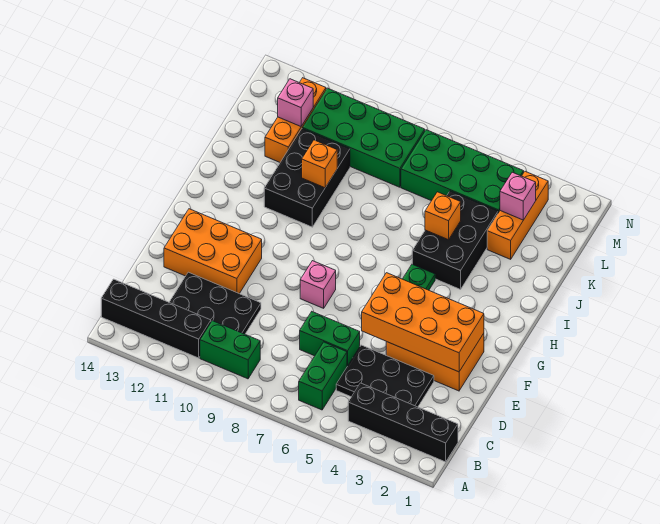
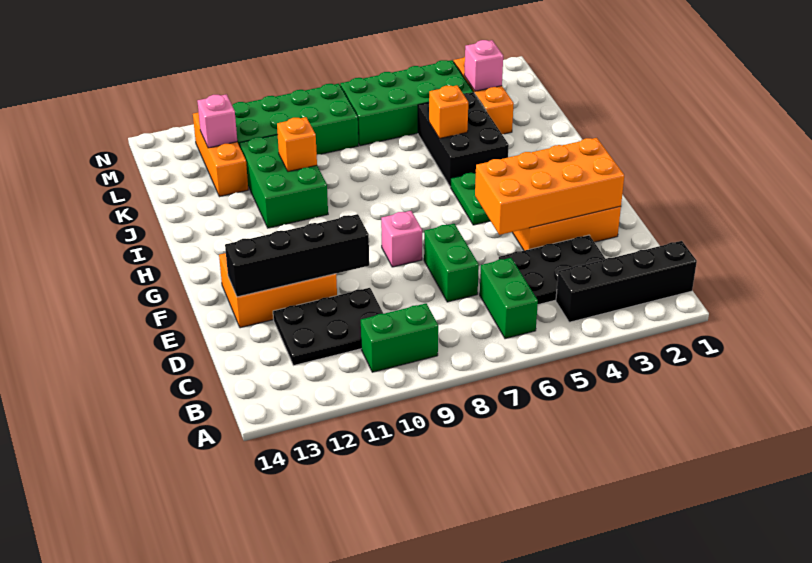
black 1x4 brick [101,279,211,358] -> black 1x4 brick moved to [225,214,369,297]
green 1x2 brick [300,312,360,366] -> green 1x2 brick turned to [424,224,479,302]
black 2x3 brick [264,129,350,227] -> green 2x3 brick [239,135,328,228]

